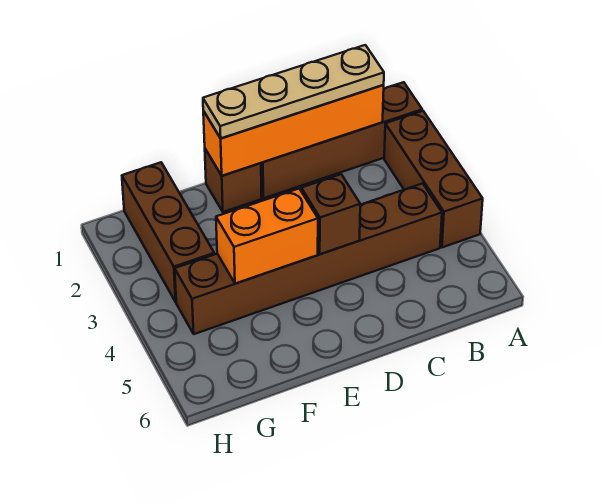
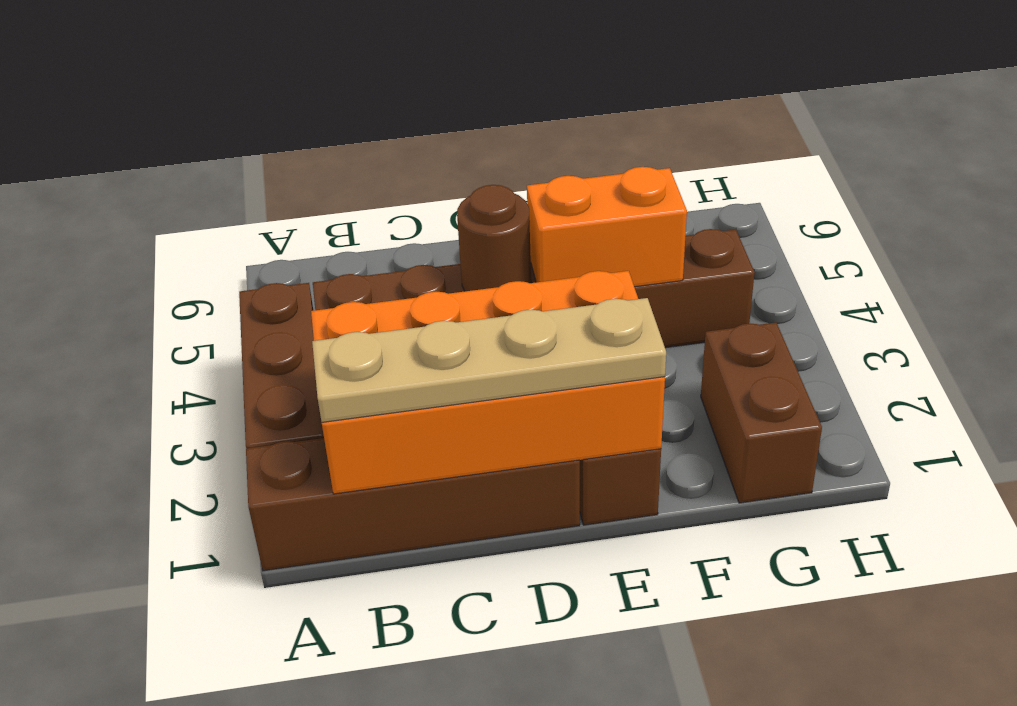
orange 1x4 brick [203,85,384,176] -> orange 2x4 brick [311,271,665,494]
brown 1x1 brick [301,174,360,254] -> brown 1x1 round brick [457,185,531,291]
brown 1x3 brick [122,162,214,302] -> brown 1x2 brick [701,323,822,503]

